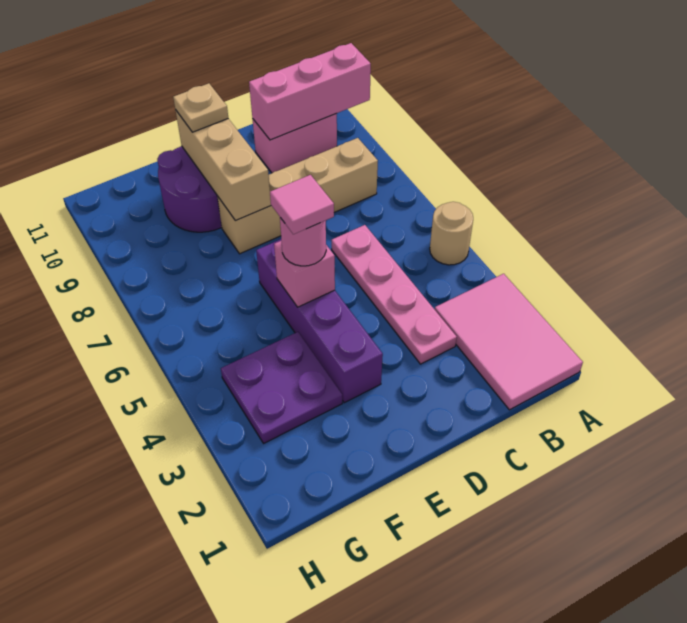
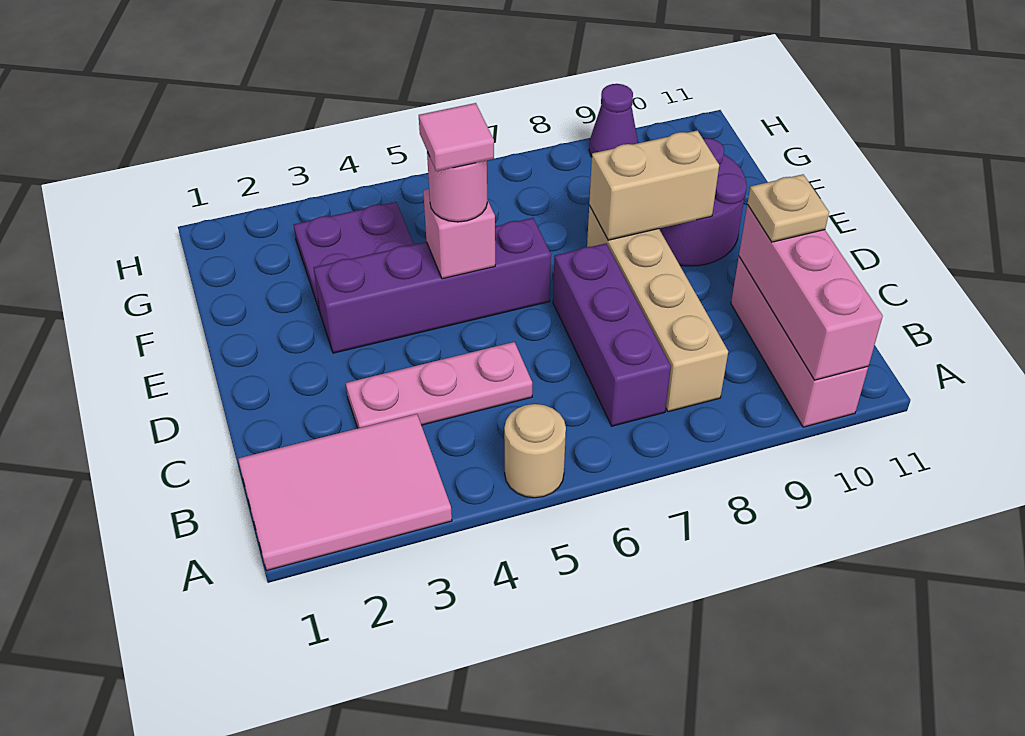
none -> purple 1x3 brick [553,244,671,426]
pink 1x2 brick [253,114,337,173] -> pink 1x3 brick [731,257,868,427]
pink 1x4 plate [332,225,457,364] -> pink 1x3 plate [346,342,532,428]
tan 1x3 brick [176,111,271,220] -> tan 1x2 brick [589,130,719,240]
tan 1x1 plate [173,83,228,132] -> tan 1x1 plate moved to [748,174,829,242]
none -> purple 1x1 cone [589,84,638,157]

